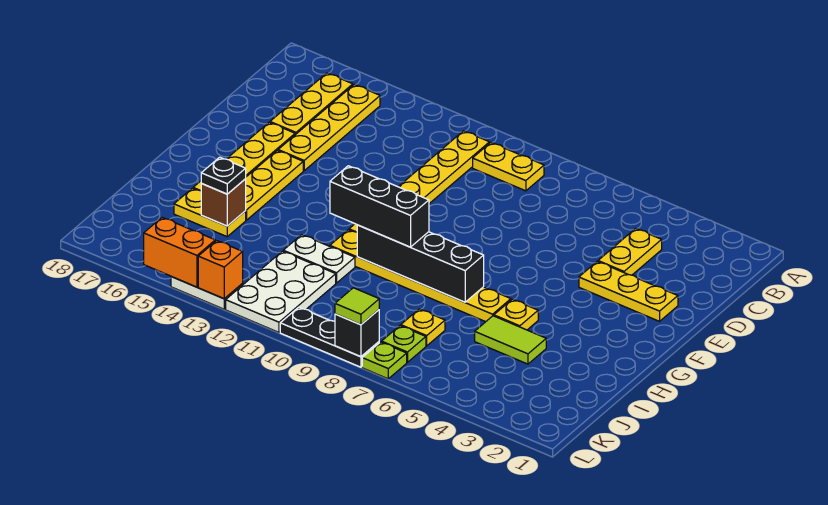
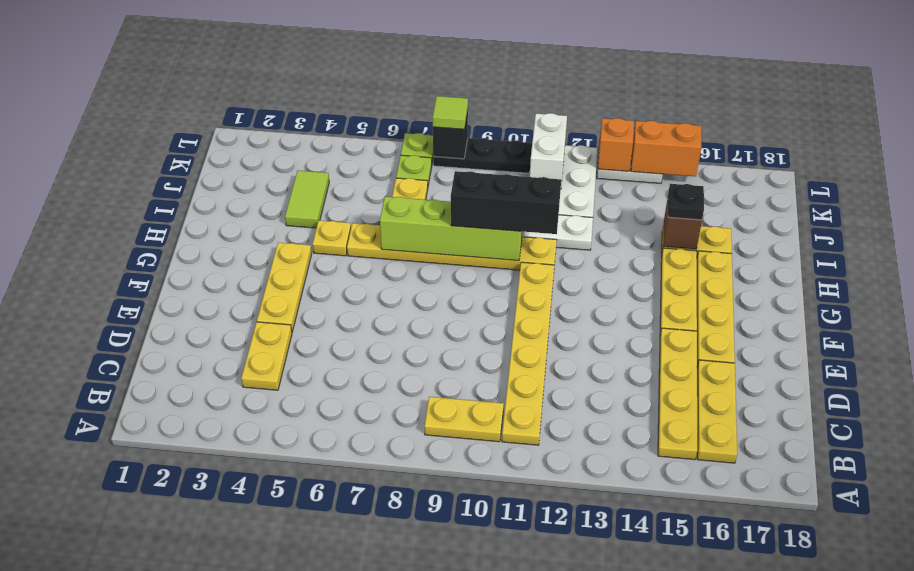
yellow 1x3 plate [579,261,678,321] -> yellow 1x3 plate turned to [257,242,312,332]
black 1x4 brick [357,225,484,302] -> lime 1x4 brick [380,197,522,261]
lime 1x2 tile [475,316,546,364] -> lime 1x2 tile turned to [285,171,329,228]
none -> white 1x2 brick [530,113,567,184]

